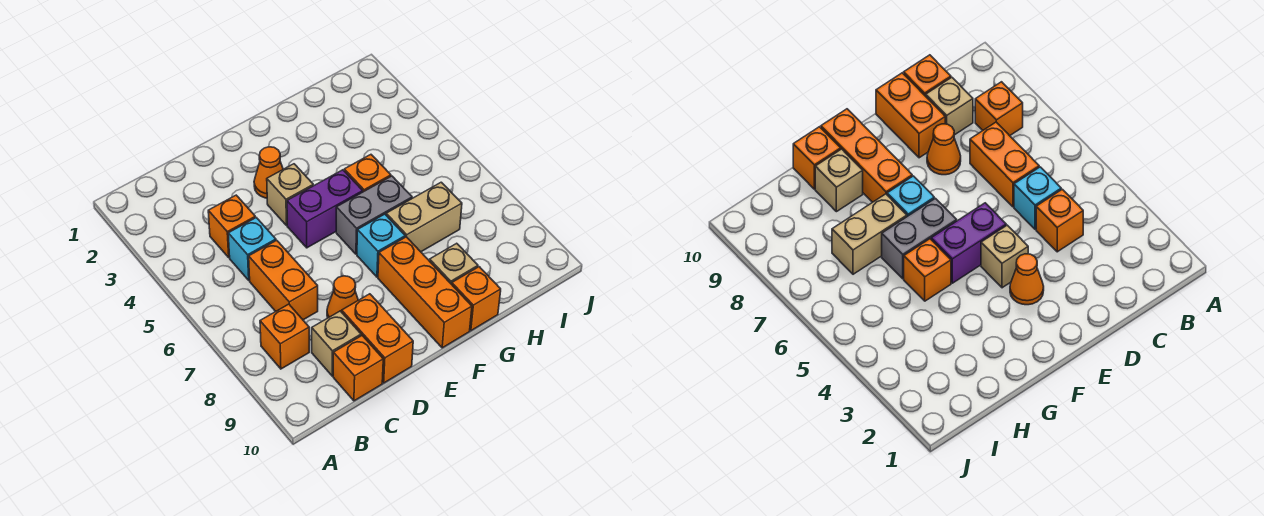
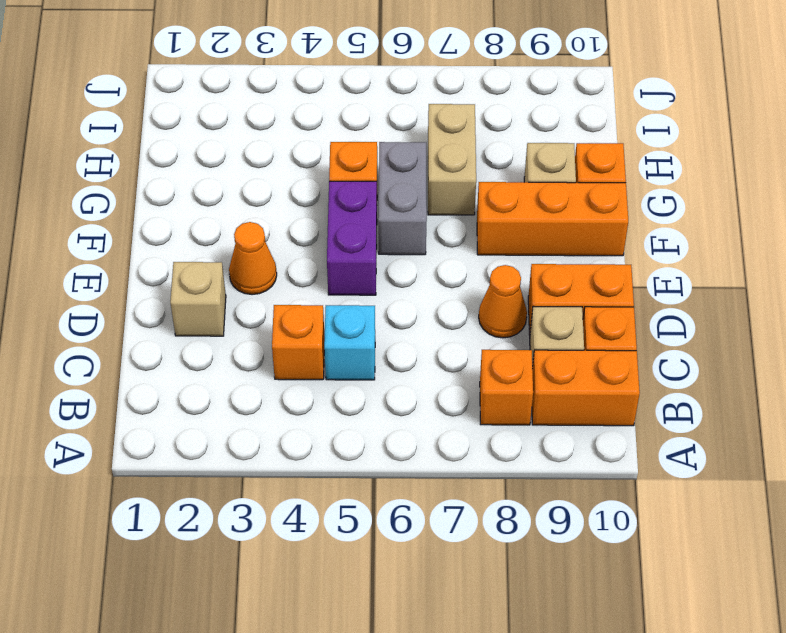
orange 1x2 brick [249,240,318,320] -> orange 1x2 brick moved to [532,350,640,426]
tan 1x1 brick [267,164,313,226] -> tan 1x1 brick moved to [170,262,226,336]
cyan 1x1 brick [357,214,405,277] -> none

